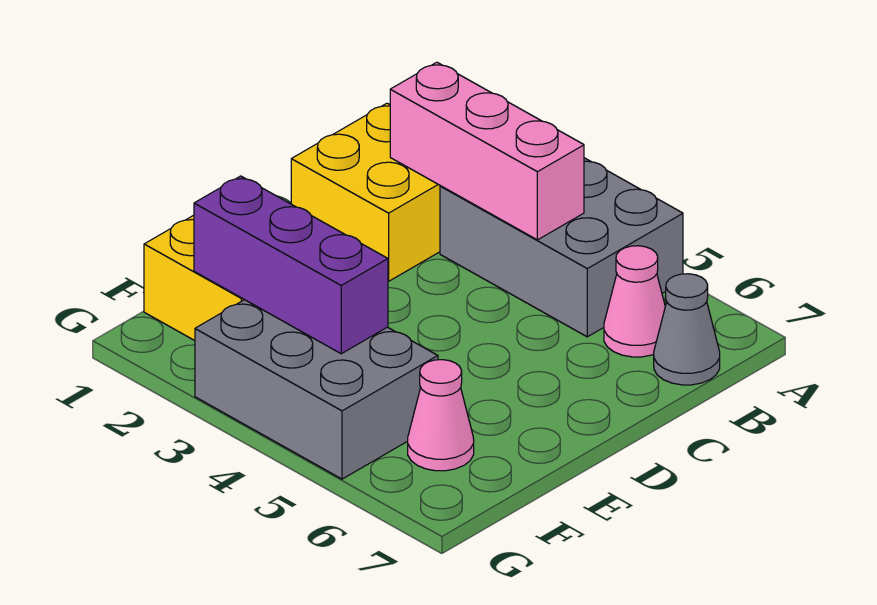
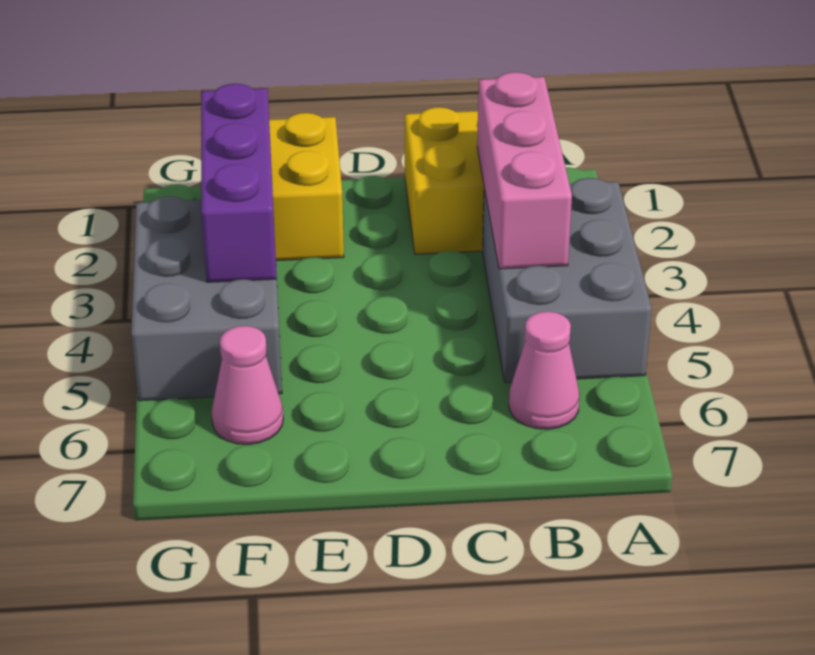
grey 1x1 cone [654,274,720,385] -> none

